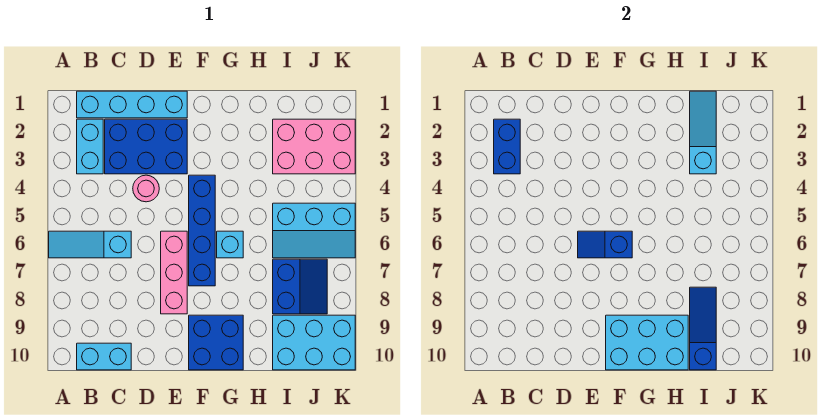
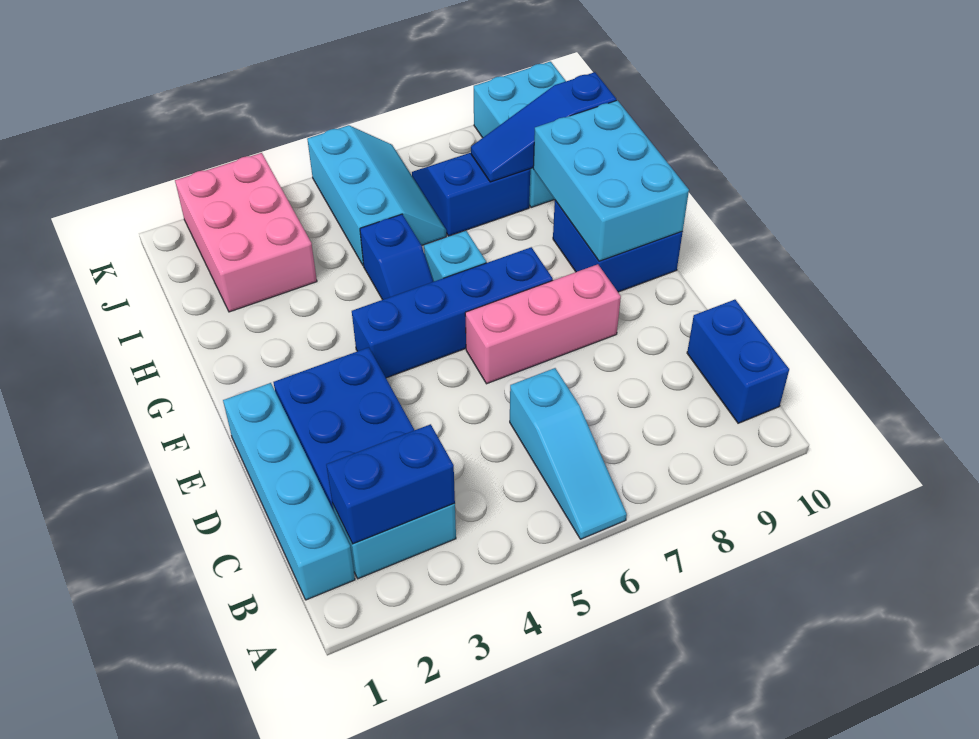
cyan 1x2 brick [77,343,131,370] -> blue 1x2 brick [687,300,789,423]
pink 1x1 round brick [133,175,159,202] -> none
blue 1x2 slope [578,231,632,258] -> blue 1x2 slope moved to [360,214,433,300]
cyan 1x3 slope [690,91,716,174] -> none

